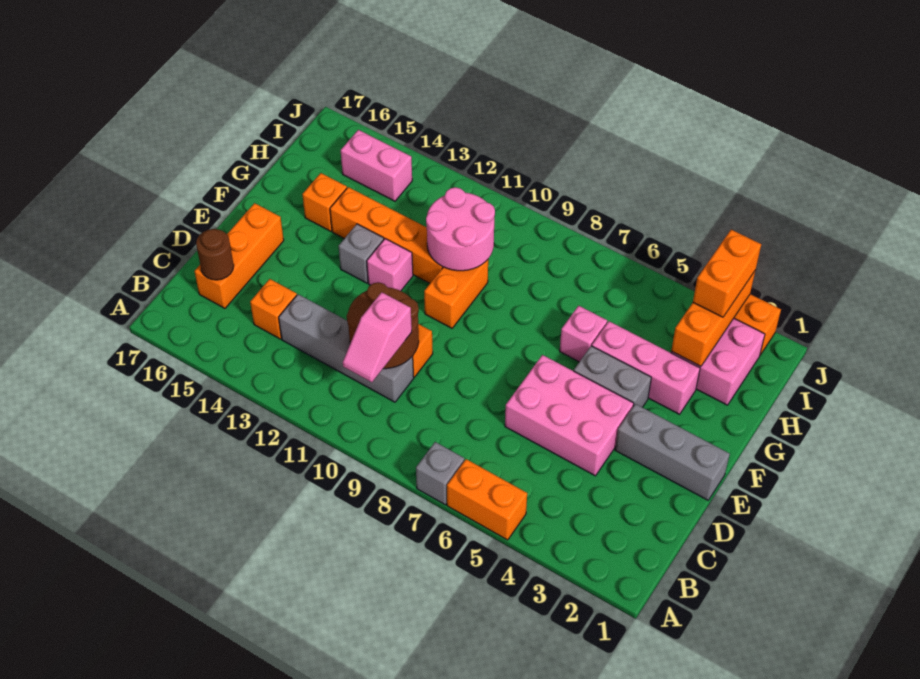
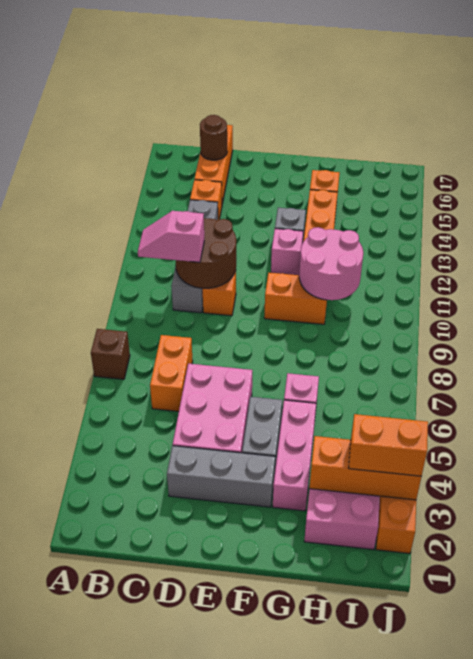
orange 1x2 brick [447,459,527,540] -> orange 1x2 brick moved to [150,335,193,411]
grey 1x1 brick [416,442,464,505] -> brown 1x1 brick [91,329,130,379]
orange 1x3 brick [194,203,284,308] -> orange 1x3 brick turned to [195,125,233,204]
grey 1x3 brick [615,404,730,500] -> grey 1x3 brick turned to [167,446,275,507]
pink 1x2 brick [341,130,412,201] -> none

